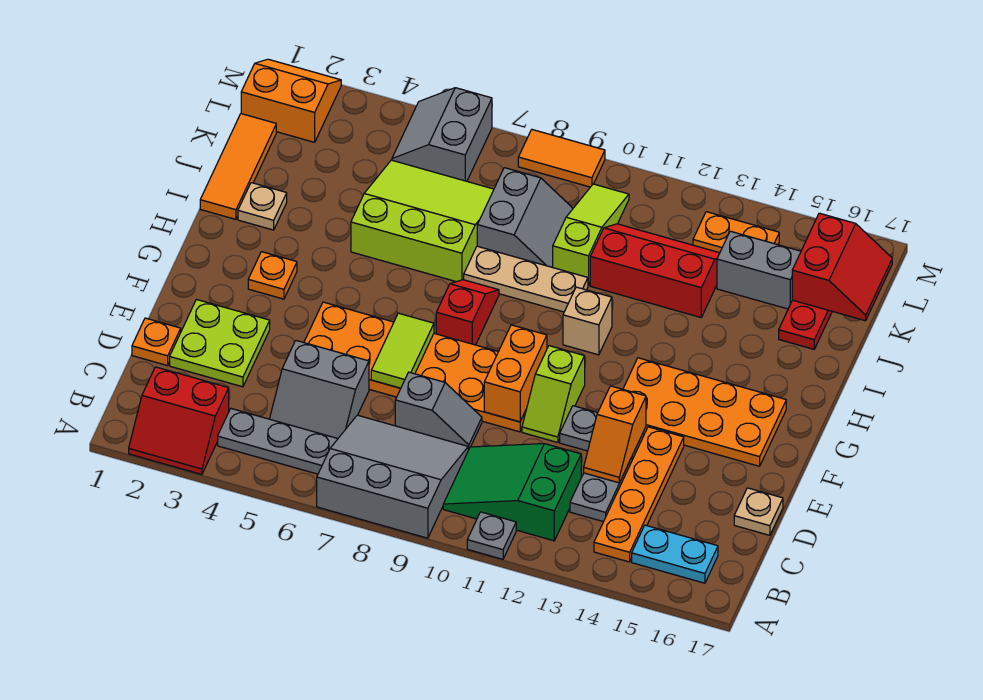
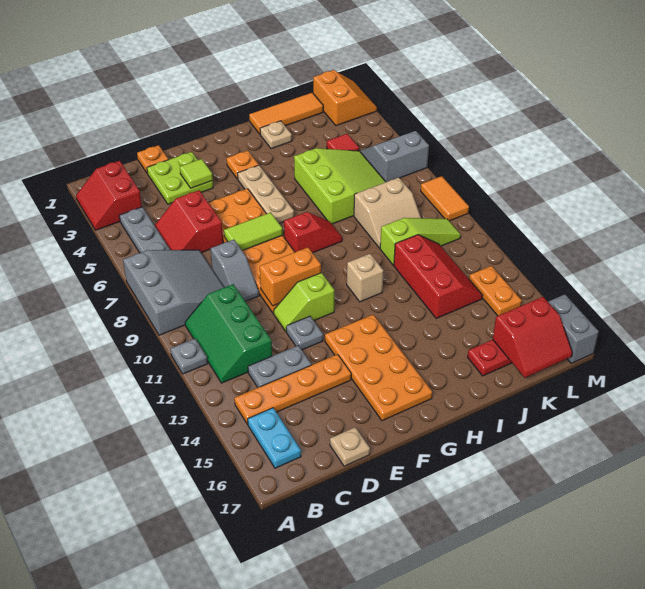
green 2x3 slope [443,444,581,541] -> green 2x3 slope turned to [185,284,272,383]
grey 2x2 slope [270,341,369,438] -> red 2x2 slope [155,190,223,253]
orange 1x2 slope [584,386,646,483] -> none
none -> lime 1x1 tile [180,159,213,188]
tan 1x3 plate [464,246,588,312] -> tan 1x3 plate moved to [238,165,294,223]
grey 2x2 slope [477,168,573,267] -> tan 2x2 slope [354,177,421,248]
none -> red 1x1 tile [327,134,359,151]
grey 1x2 brick [717,231,801,309] -> grey 1x2 brick moved to [548,294,599,363]

